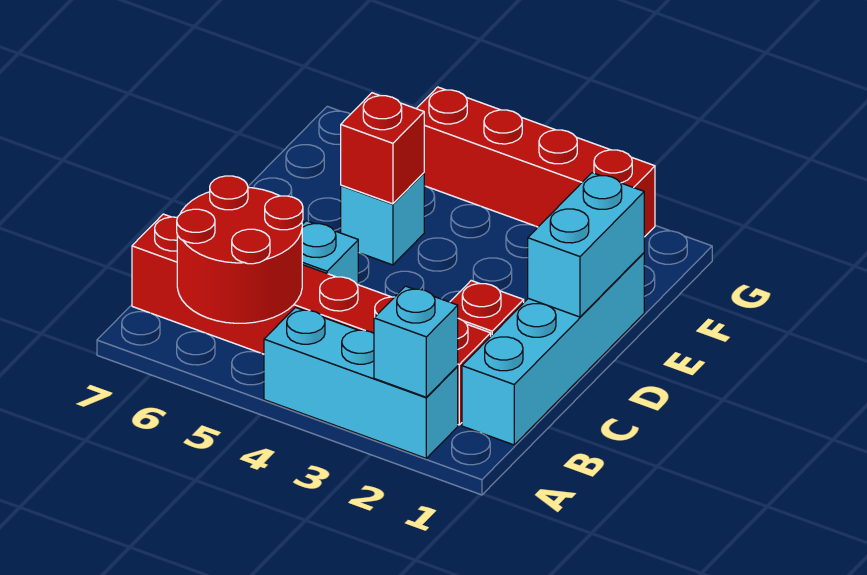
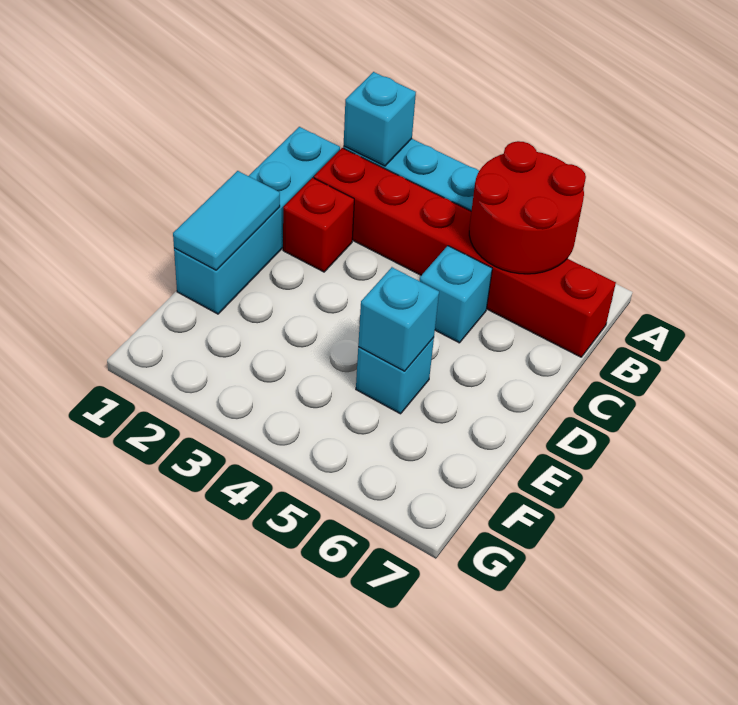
cyan 1x2 brick [528,173,644,317] -> cyan 1x2 tile [173,171,280,270]
red 1x1 brick [341,93,424,204] -> cyan 1x1 brick [358,267,439,371]
red 1x4 brick [416,87,655,237] -> none

